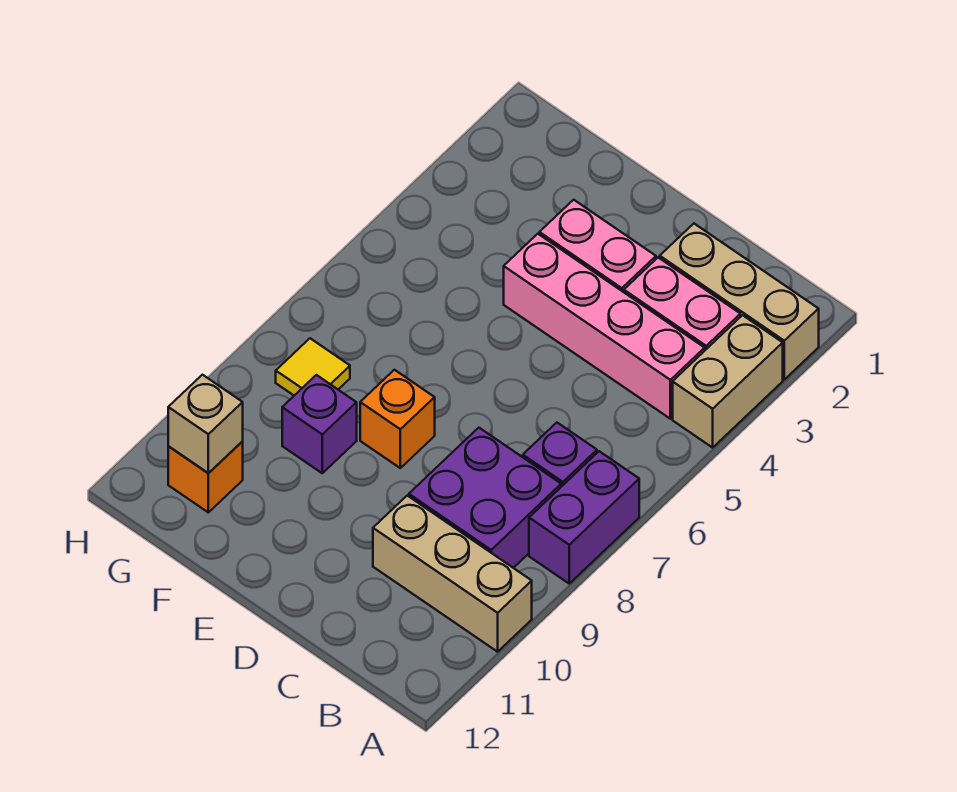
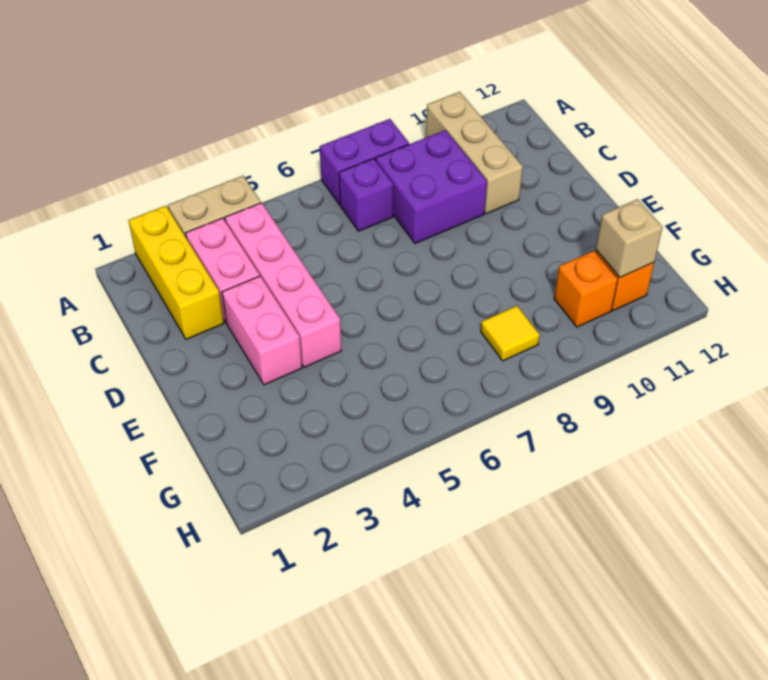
tan 1x3 brick [660,224,819,379] -> yellow 1x3 brick [128,206,224,339]
orange 1x1 brick [360,370,435,468] -> orange 1x1 brick moved to [554,251,618,327]
purple 1x1 brick [282,375,357,473] -> none

